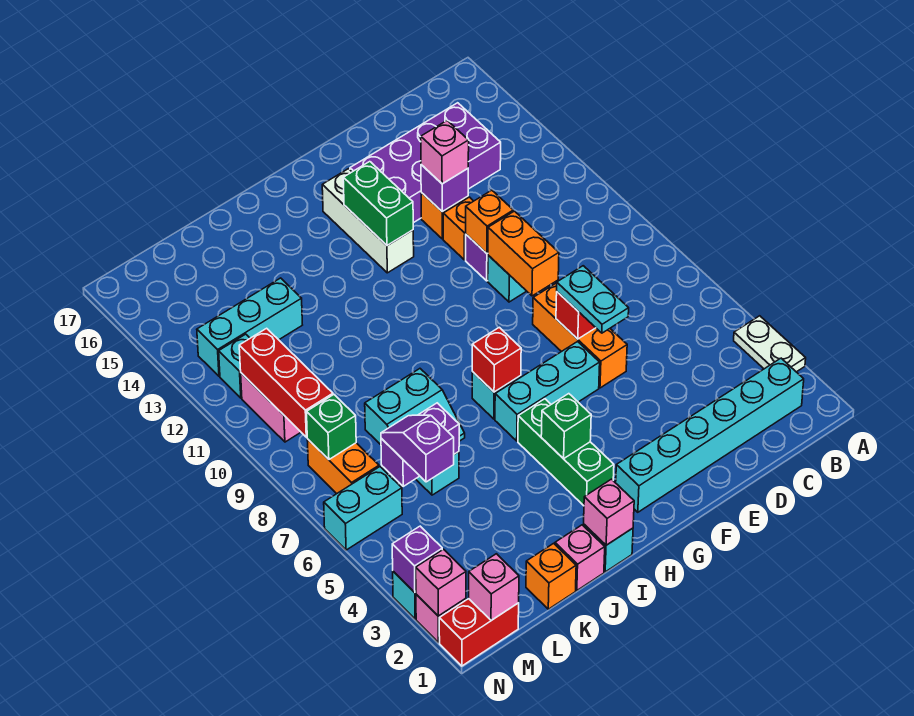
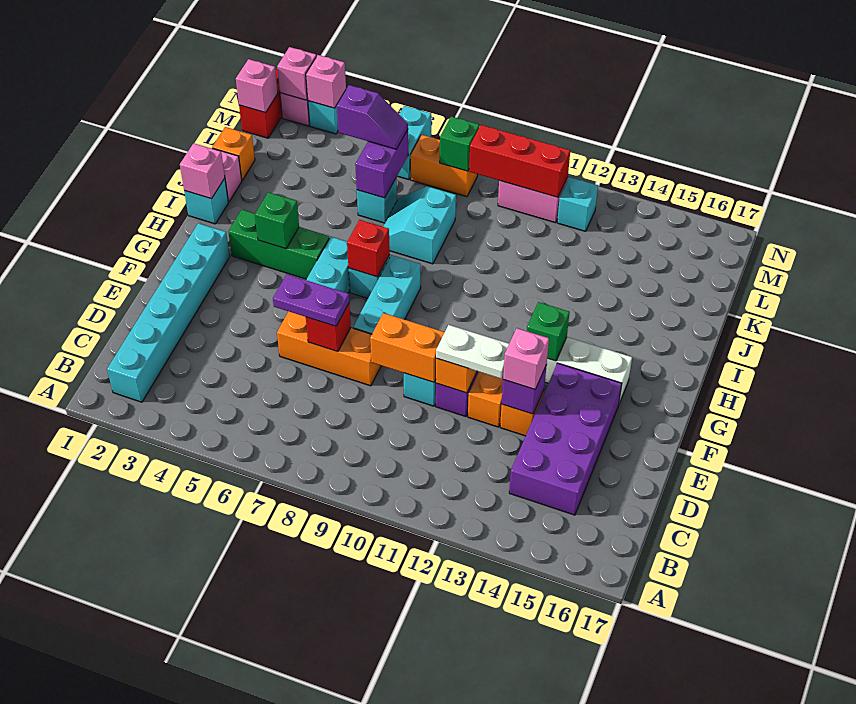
white 1x2 plate [734,316,806,372] -> white 1x2 plate moved to [436,325,509,379]
cyan 1x2 plate [557,266,629,333] -> purple 1x2 plate [273,274,349,326]
green 1x2 brick [343,162,413,245] -> green 1x1 brick [527,302,569,361]
cyan 1x3 brick [197,278,302,376] -> cyan 1x3 brick moved to [353,255,421,334]
purple 1x1 brick [392,526,442,592] -> pink 1x1 brick [306,55,346,108]

